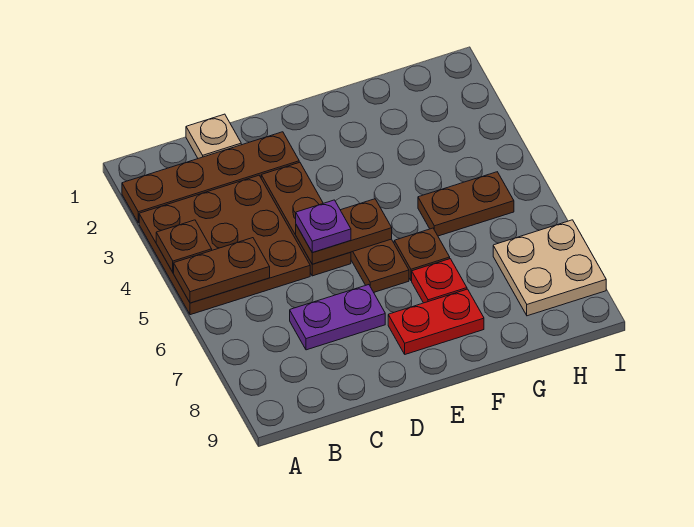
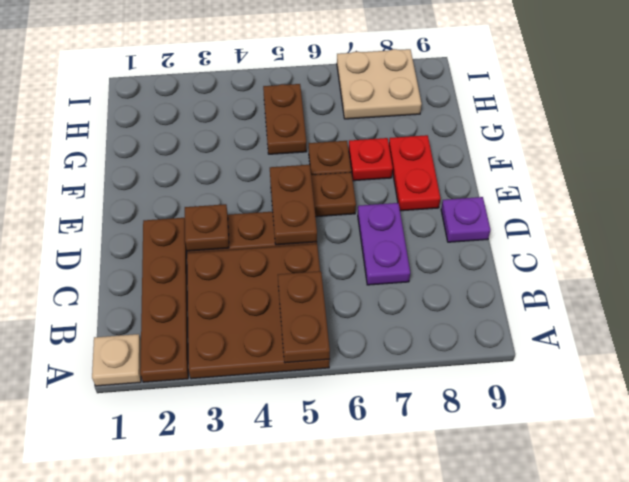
brown 1x1 plate [156,220,212,272] -> brown 1x1 plate moved to [185,204,229,251]
tan 1x1 plate [186,114,241,158] -> tan 1x1 plate moved to [92,334,141,386]
purple 1x1 plate [296,200,351,253] -> purple 1x1 plate moved to [441,197,491,242]

